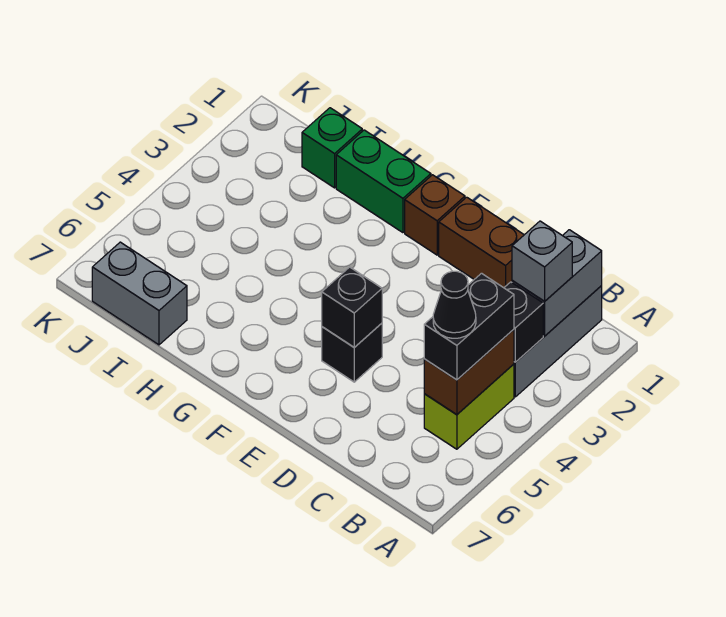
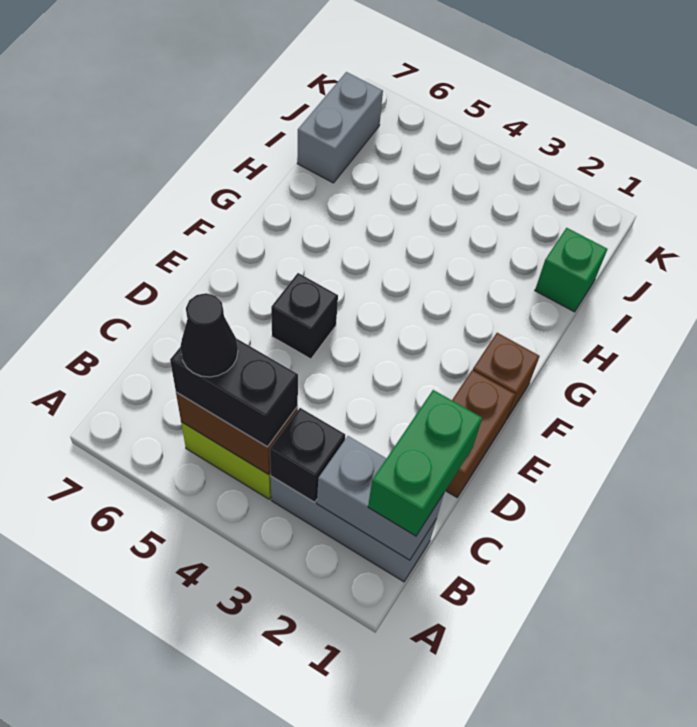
grey 1x1 brick [512,221,572,301] -> none
black 1x1 brick [322,267,382,347] -> none
green 1x2 brick [336,130,431,233] -> green 1x2 brick moved to [368,390,482,536]

